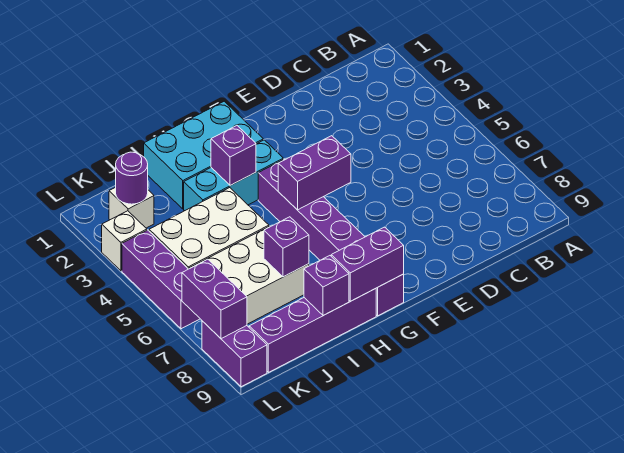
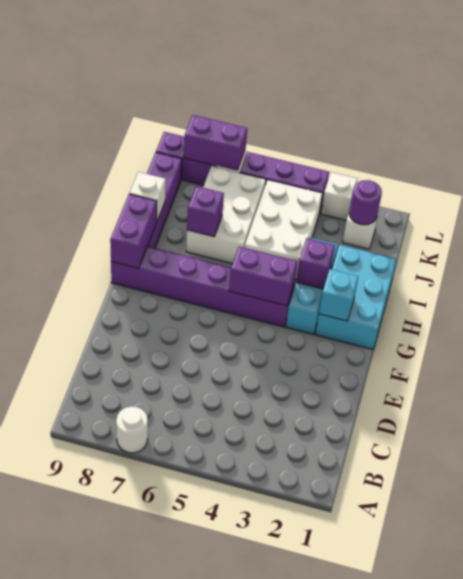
none -> white 1x1 round brick [116,406,148,453]
purple 1x2 brick [278,136,351,210] -> purple 1x2 brick turned to [229,247,297,306]
none -> cyan 1x1 brick [319,269,358,321]
purple 1x1 brick [304,256,349,316] -> white 1x1 brick [129,172,166,222]

